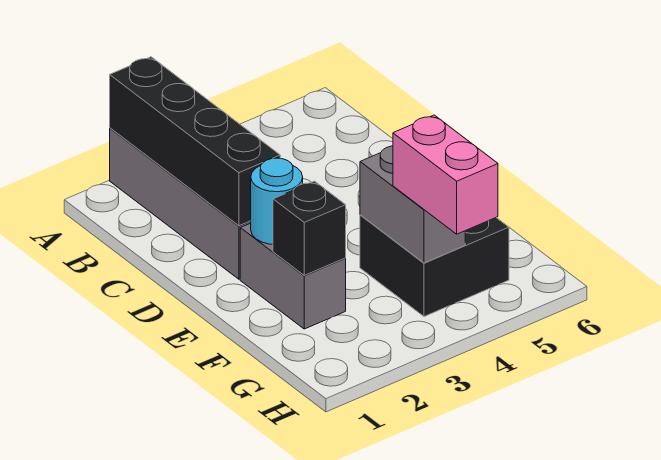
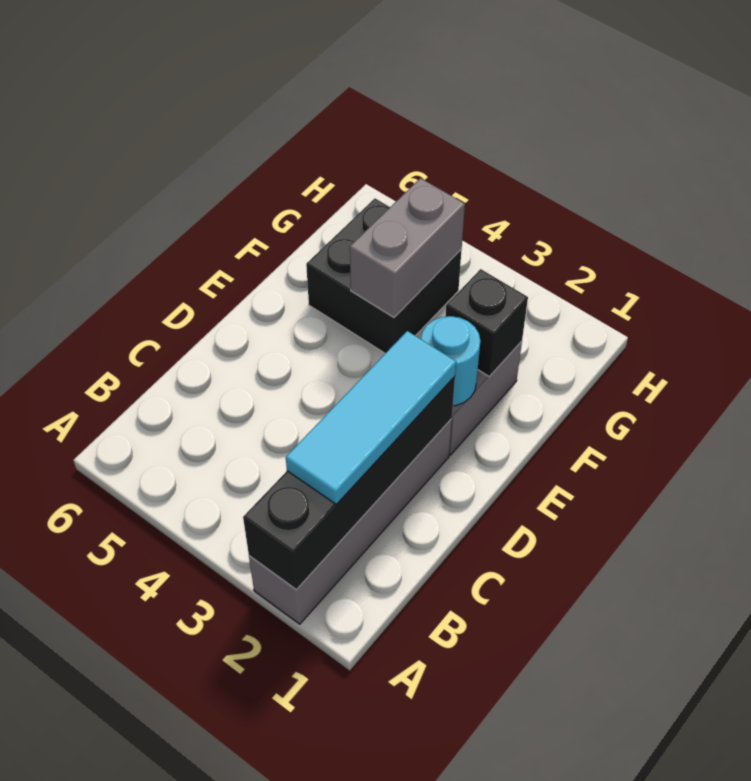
none -> cyan 1x3 tile [286,331,456,504]
pink 1x2 brick [393,115,498,234] -> none

